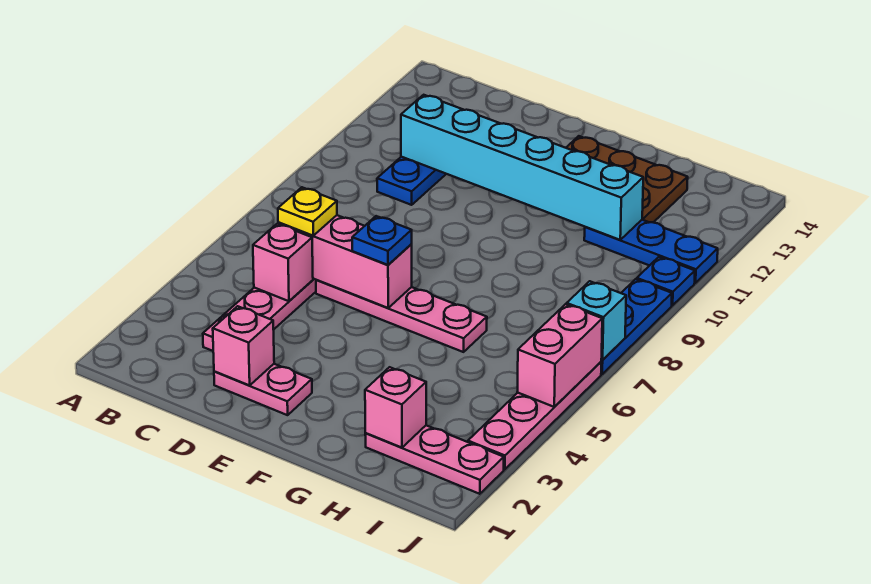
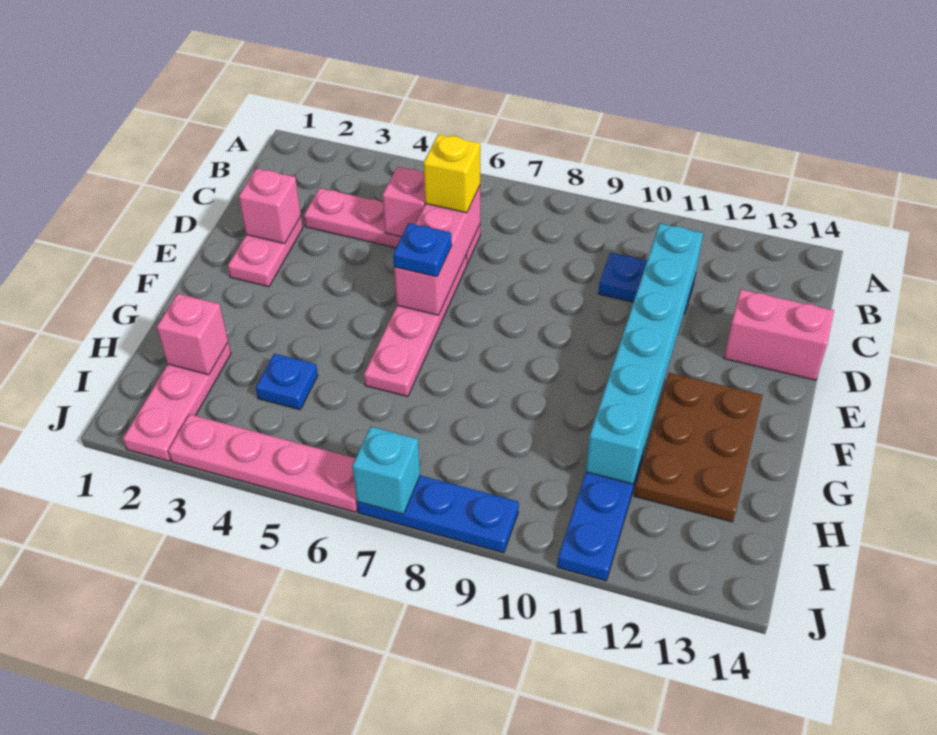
yellow 1x1 plate [278,187,337,236] -> yellow 1x1 brick [424,134,481,213]
pink 1x2 brick [518,304,602,407] -> pink 1x2 brick moved to [724,289,834,380]
blue 1x1 plate [637,257,695,305] -> blue 1x1 plate moved to [256,354,318,410]

